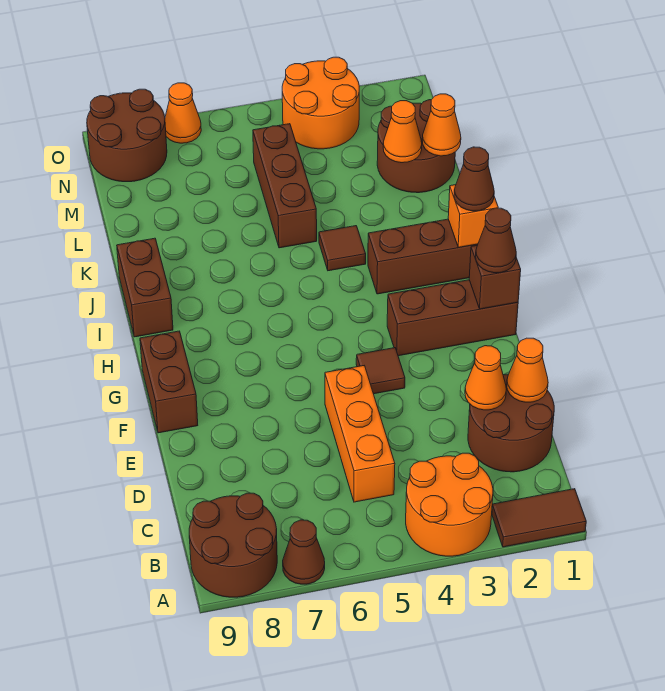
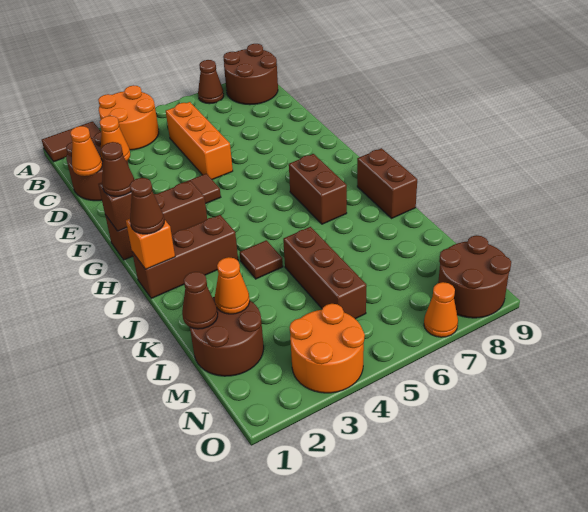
brown 1x2 brick [140,331,198,433] -> brown 1x2 brick moved to [289,154,347,224]
orange 1x1 cone [422,94,461,156] -> brown 1x1 cone [182,272,218,329]

